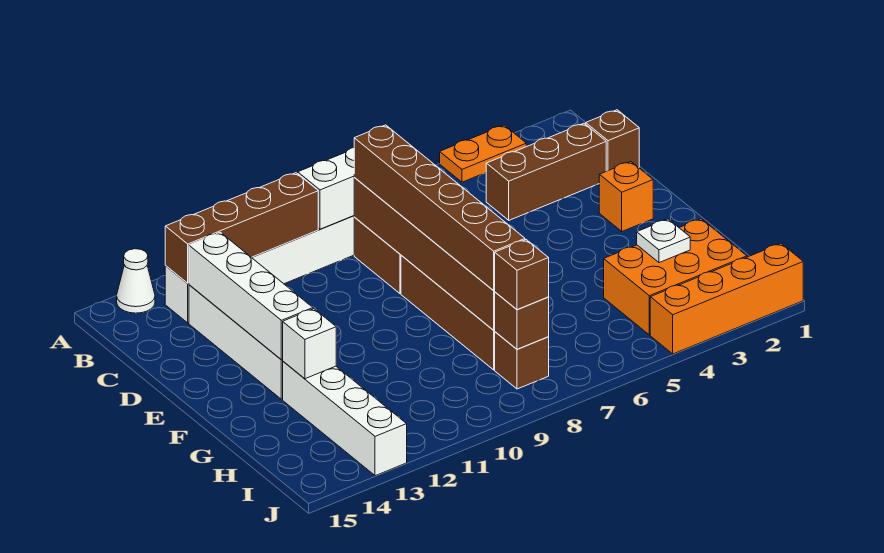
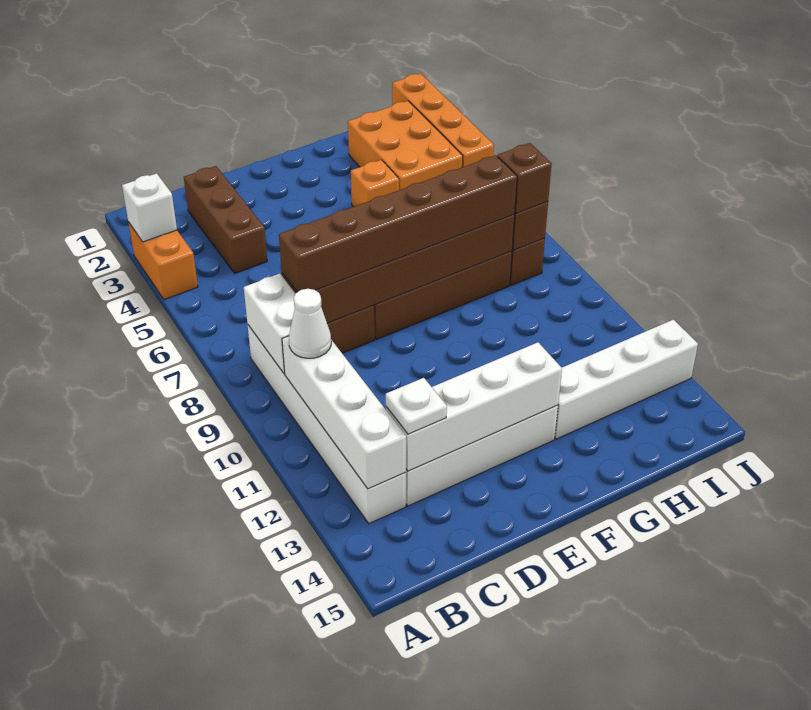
orange 1x2 plate [440,125,526,182] -> orange 1x2 brick [128,222,198,300]
white 1x1 cone [117,249,155,313] -> white 1x1 cone moved to [289,289,331,358]
brown 1x4 brick [165,173,318,283] -> white 1x4 brick [282,336,406,489]
brown 1x1 brick [586,110,639,171] -> none
orange 1x1 brick [599,162,653,231] -> orange 1x1 brick moved to [351,160,399,207]
white 1x1 brick [283,309,336,379] -> white 1x1 brick moved to [122,173,177,242]
white 1x1 plate [637,219,690,263] -> white 1x1 plate moved to [386,378,447,434]

